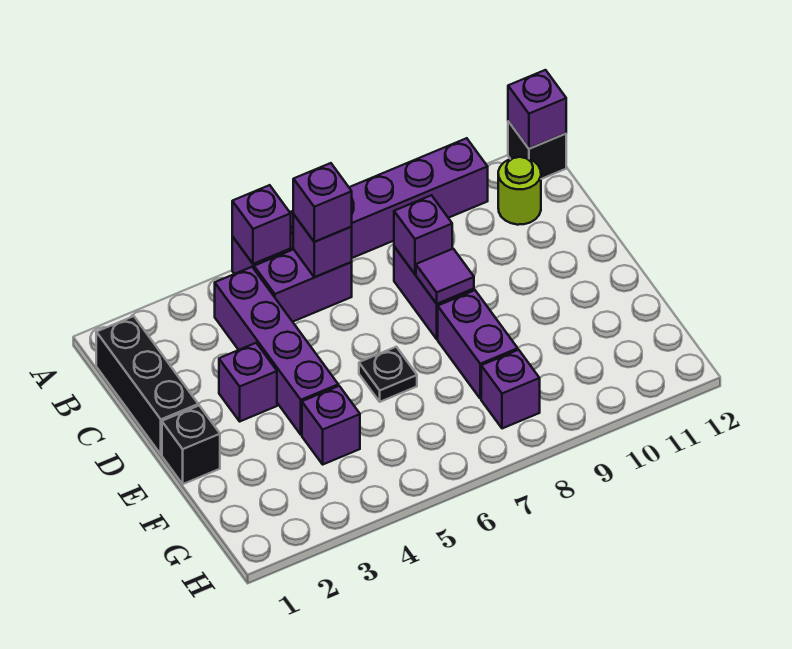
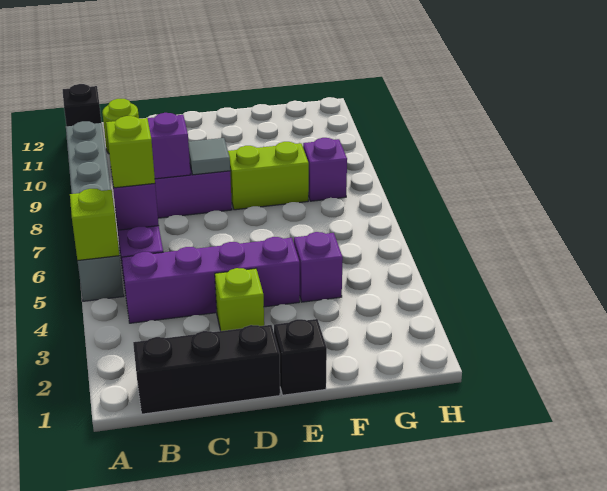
purple 1x6 brick [232,138,488,274] -> grey 1x6 brick [66,121,124,301]
purple 1x1 brick [232,185,291,264] -> lime 1x1 brick [70,189,119,261]
purple 1x1 brick [508,70,566,149] -> none
purple 1x1 brick [293,163,352,242] -> lime 1x1 brick [106,116,155,188]
purple 1x1 brick [219,343,277,421] -> lime 1x1 brick [215,268,264,331]
purple 1x1 tile [416,249,474,304] -> grey 1x1 tile [188,138,230,175]
black 1x1 plate [359,347,417,402] -> none
purple 1x2 brick [438,290,518,399] -> lime 1x2 brick [228,142,309,210]

